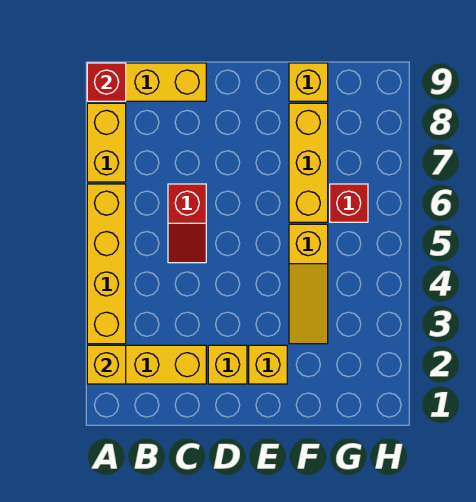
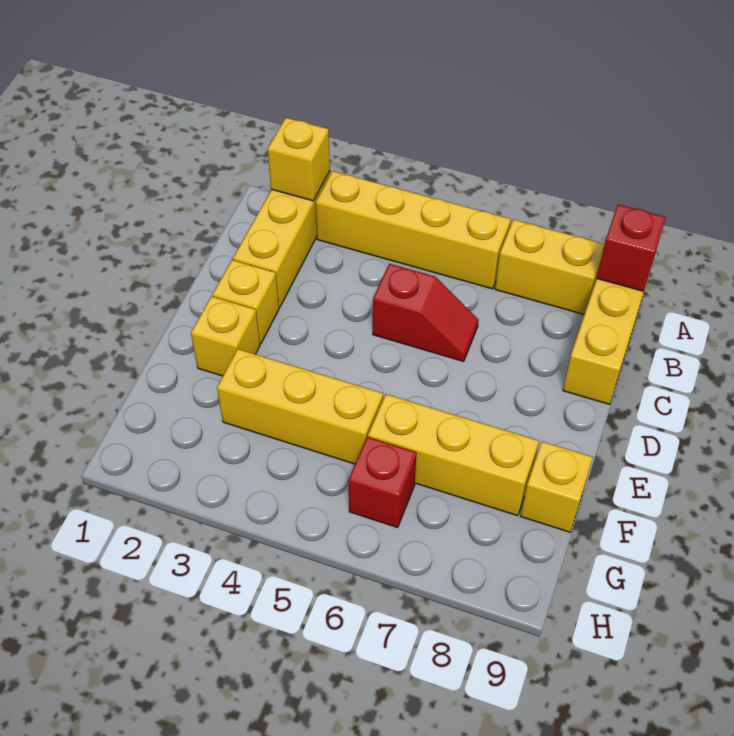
red 1x2 slope [168,184,206,263] -> red 1x2 slope turned to [373,264,479,362]
yellow 1x3 slope [289,224,328,344] -> yellow 1x3 brick [217,349,383,464]

